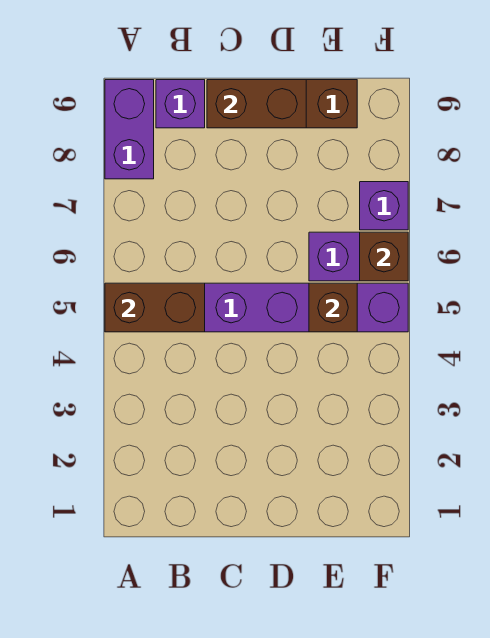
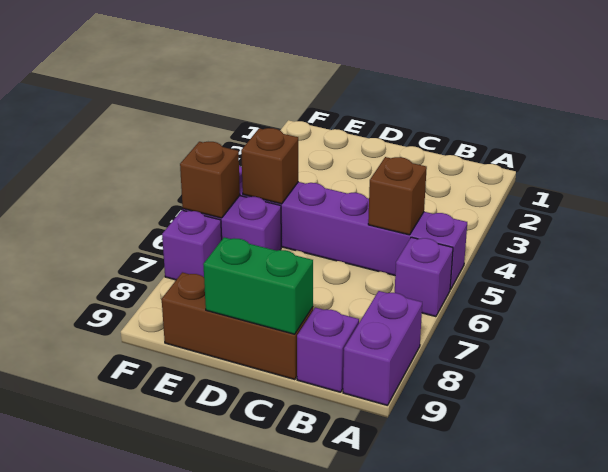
brown 1x2 brick [105,283,205,332] -> brown 1x1 brick [368,157,427,235]
none -> purple 1x1 brick [395,237,453,317]
brown 1x2 brick [207,80,306,128] -> green 1x2 brick [203,237,313,334]

